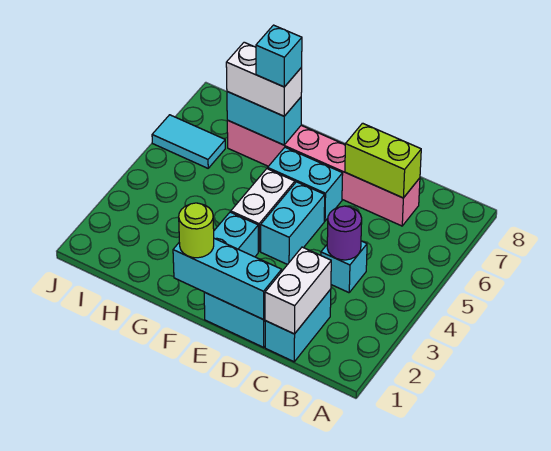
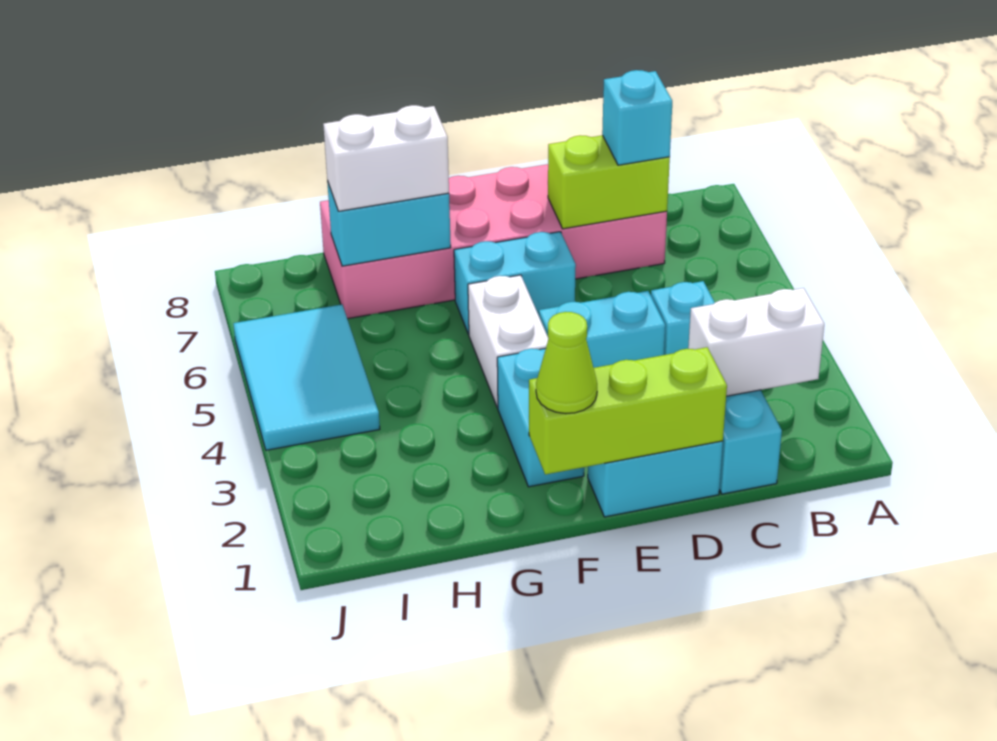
white 1x2 brick [265,247,331,334] -> white 1x2 brick turned to [688,288,824,396]
purple 1x1 round brick [327,206,362,260] -> none
pink 1x6 brick [227,120,420,226] -> pink 2x6 brick [320,164,667,319]
cyan 1x3 brick [173,238,282,320] -> lime 1x3 brick [529,347,727,475]
cyan 1x2 brick [261,182,325,265] -> cyan 1x2 brick turned to [539,291,665,368]
lime 1x1 round brick [179,203,214,258] -> lime 1x1 cone [536,312,597,414]
cyan 1x1 brick [256,25,302,87] -> cyan 1x1 brick moved to [602,70,672,165]
cyan 1x2 tile [152,115,225,168] -> cyan 2x3 tile [233,304,380,450]

